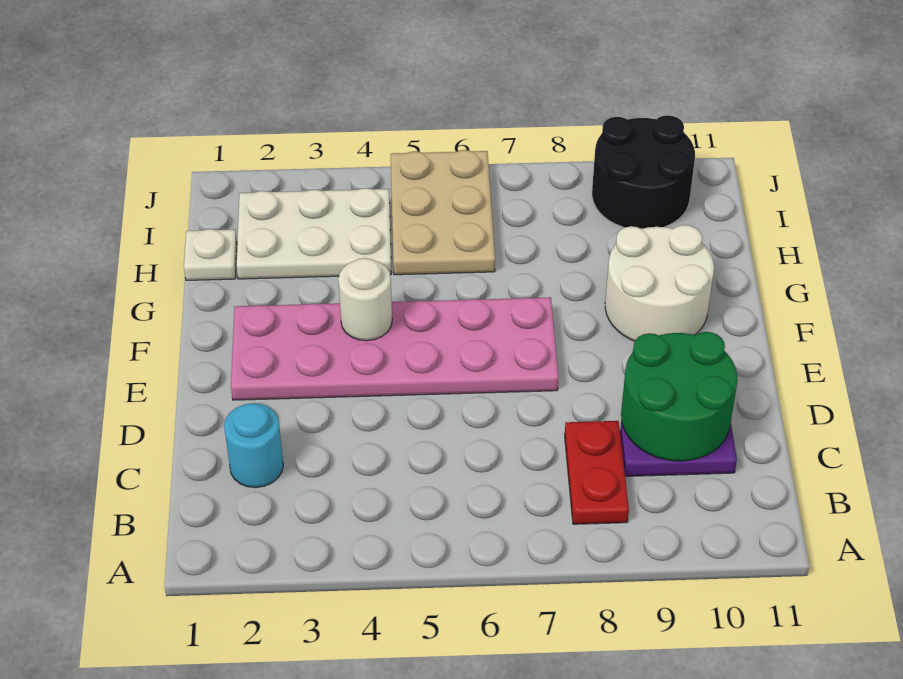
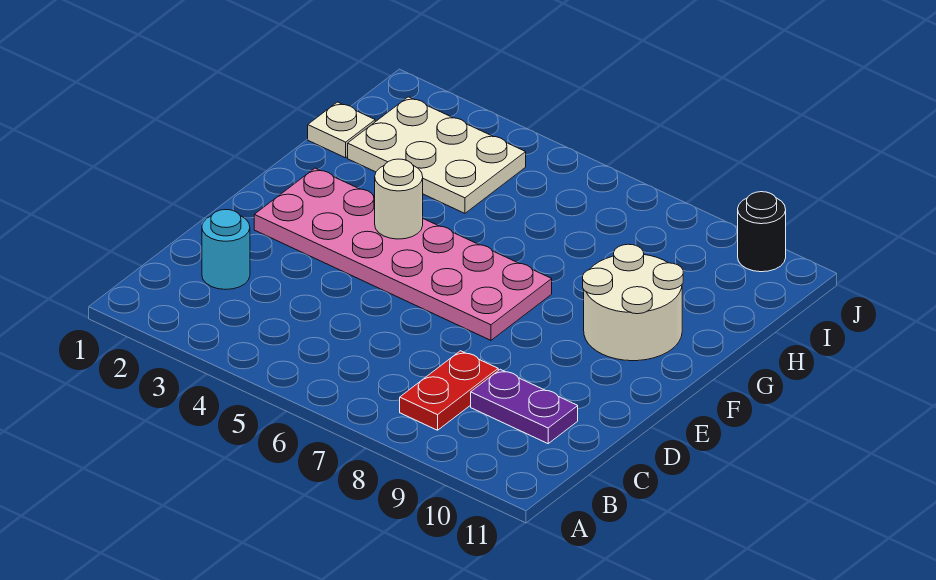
green 2x2 round brick [621,332,738,461] -> none
tan 2x3 plate [391,150,495,275] -> none
black 2x2 round brick [592,115,695,229] -> black 1x1 round brick [738,192,786,272]

